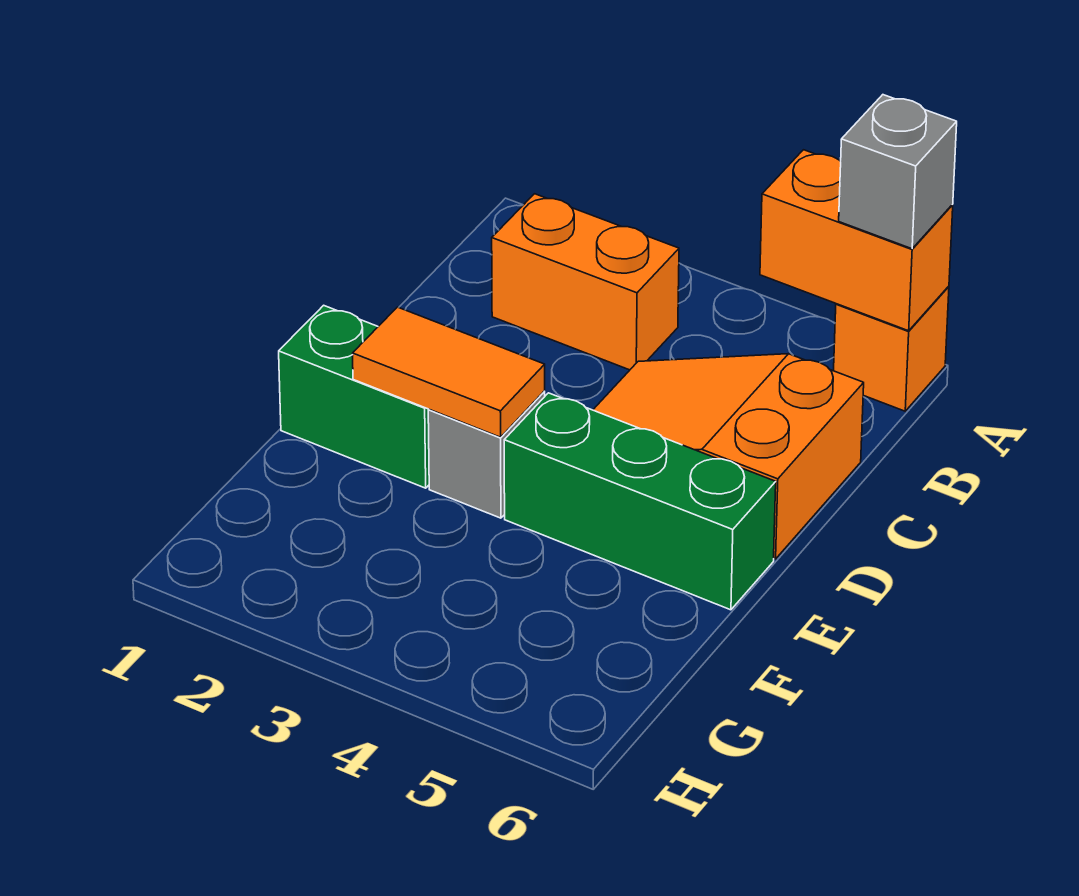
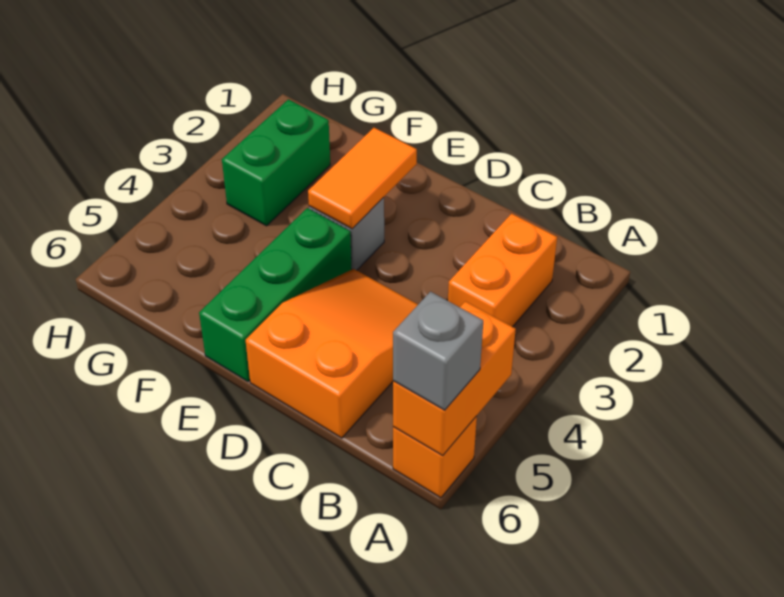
green 1x2 brick [279,305,429,488] -> green 1x2 brick moved to [222,99,330,226]

